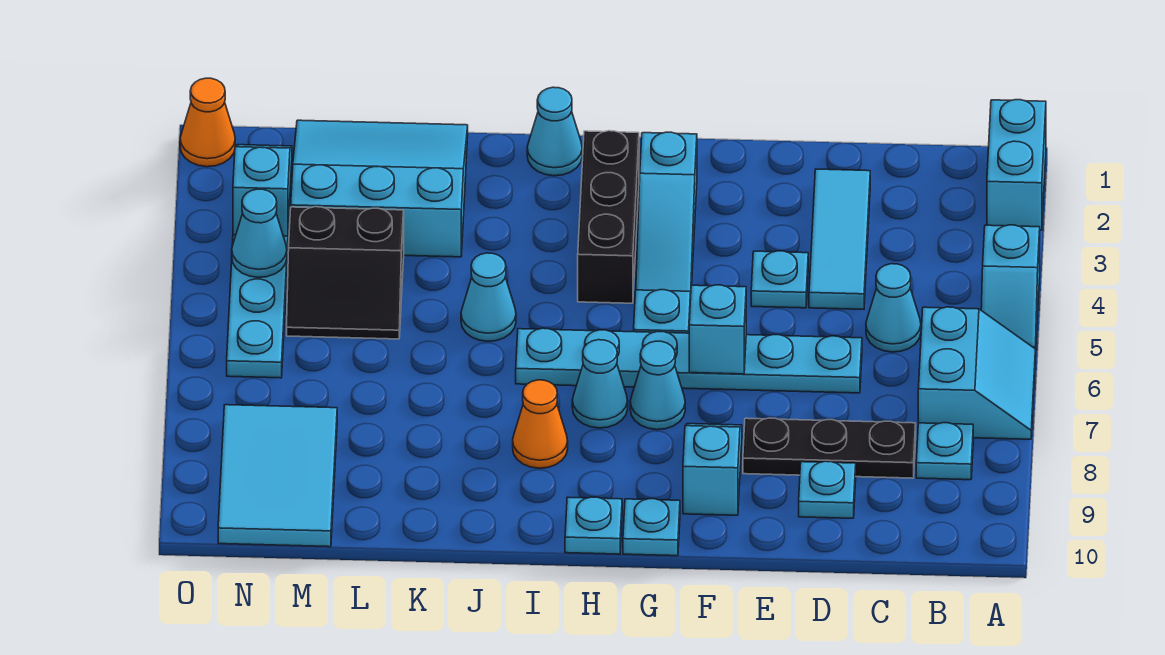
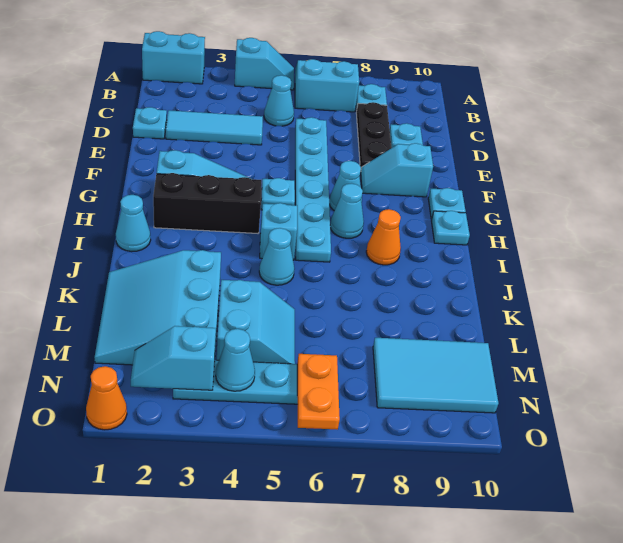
cyan 1x1 plate [751,251,808,308] -> cyan 1x1 plate moved to [133,107,167,139]
cyan 1x1 brick [689,285,746,374] -> cyan 1x1 brick moved to [260,203,297,260]
black 2x2 slope [287,207,404,339] -> cyan 2x2 slope [217,280,295,364]
none -> orange 1x2 plate [297,354,340,430]

